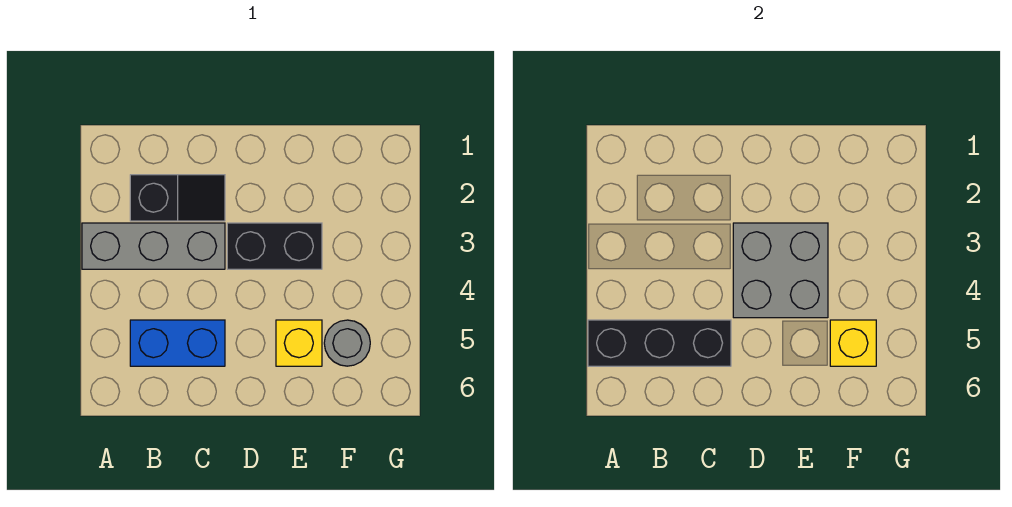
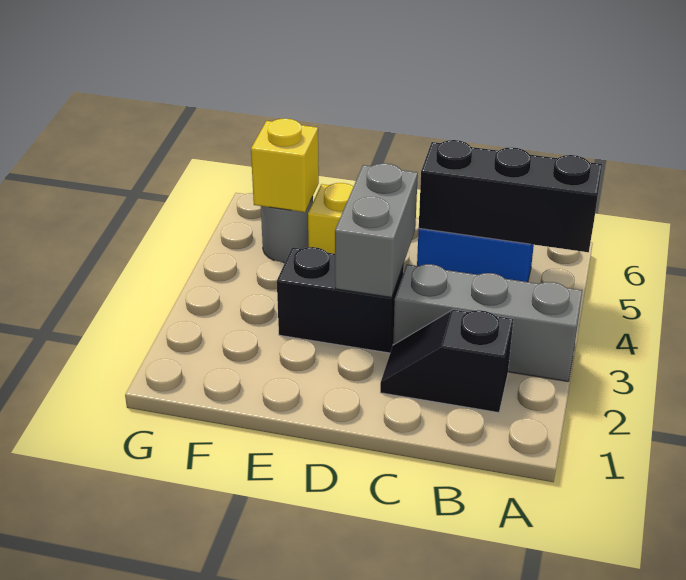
grey 2x2 brick [733,223,828,318] -> grey 1x2 brick [335,163,418,298]

